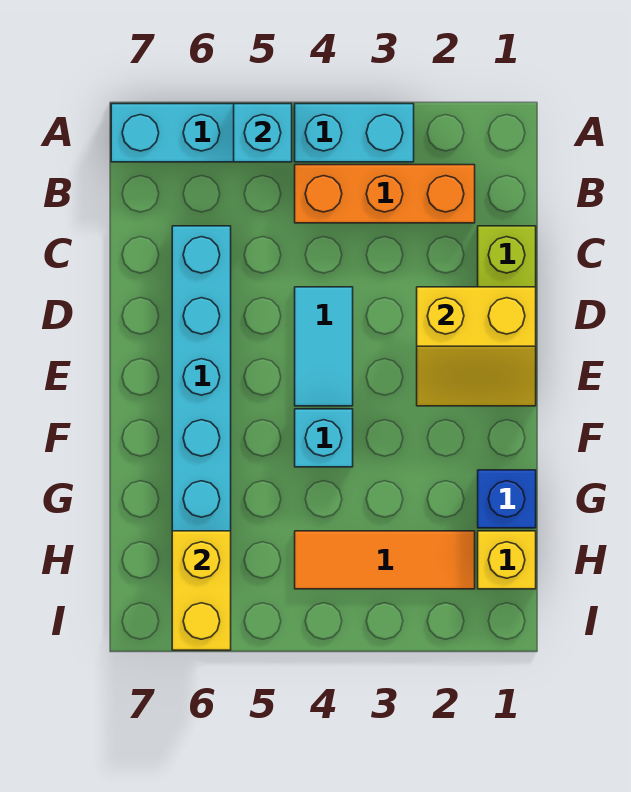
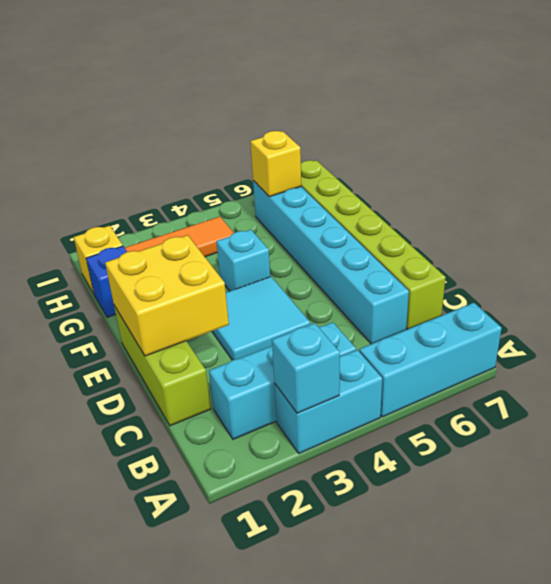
cyan 1x1 brick [234,104,292,162] -> cyan 1x1 brick moved to [272,323,340,413]
orange 1x3 brick [295,165,475,223] -> cyan 1x3 brick [209,322,356,439]
none -> lime 1x6 brick [301,160,445,329]
yellow 2x2 slope [417,287,536,406] -> yellow 2x2 brick [105,235,229,356]
cyan 1x2 tile [295,287,353,406] -> cyan 2x2 tile [212,276,310,360]
yellow 1x2 brick [172,531,231,650] -> yellow 1x1 brick [250,131,301,197]

